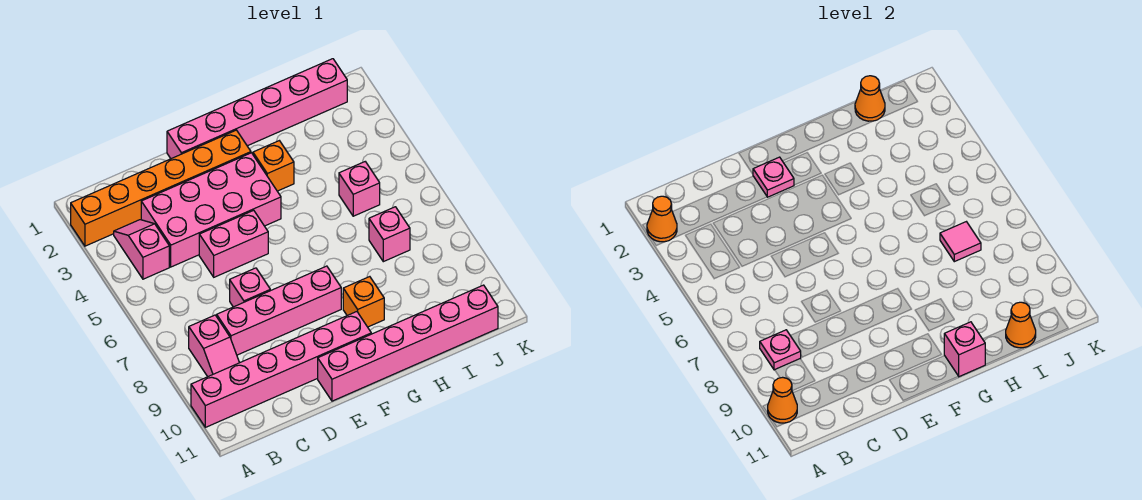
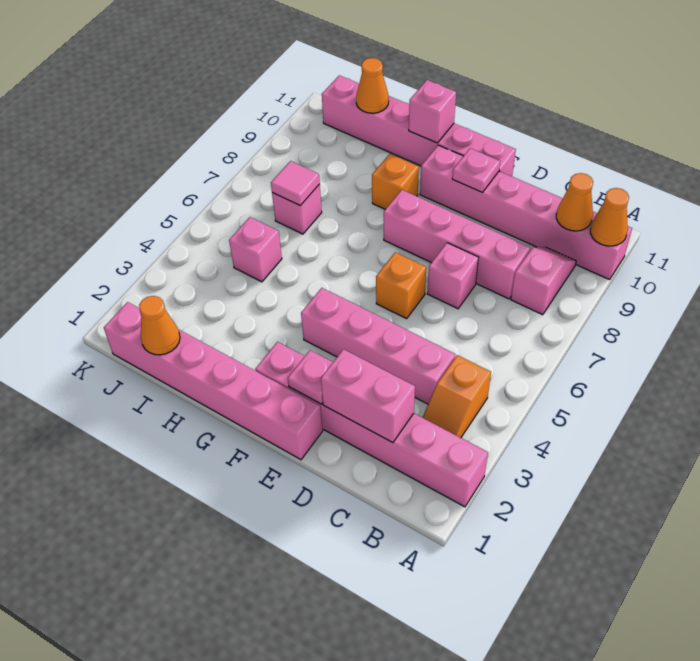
orange 1x6 brick [71,130,251,246] -> pink 1x6 brick [255,342,488,507]
orange 1x1 cone [647,196,677,242] -> orange 1x1 cone moved to [556,173,593,231]
pink 1x2 slope [114,220,169,279] -> orange 1x2 slope [422,355,491,438]
pink 1x1 plate [760,330,801,370] -> pink 1x1 plate moved to [452,148,500,193]
pink 2x4 brick [141,153,281,267] -> pink 1x4 brick [301,288,455,404]
pink 1x2 brick [199,210,268,277] -> pink 1x2 brick moved to [321,349,415,443]
orange 1x1 brick [253,141,294,191] -> orange 1x1 brick moved to [376,252,426,319]

